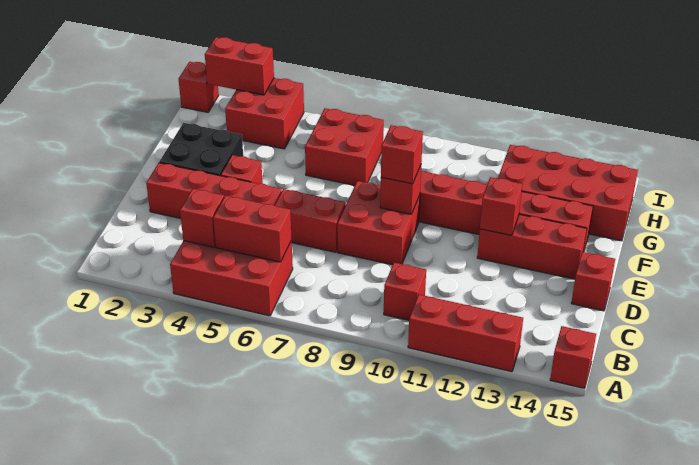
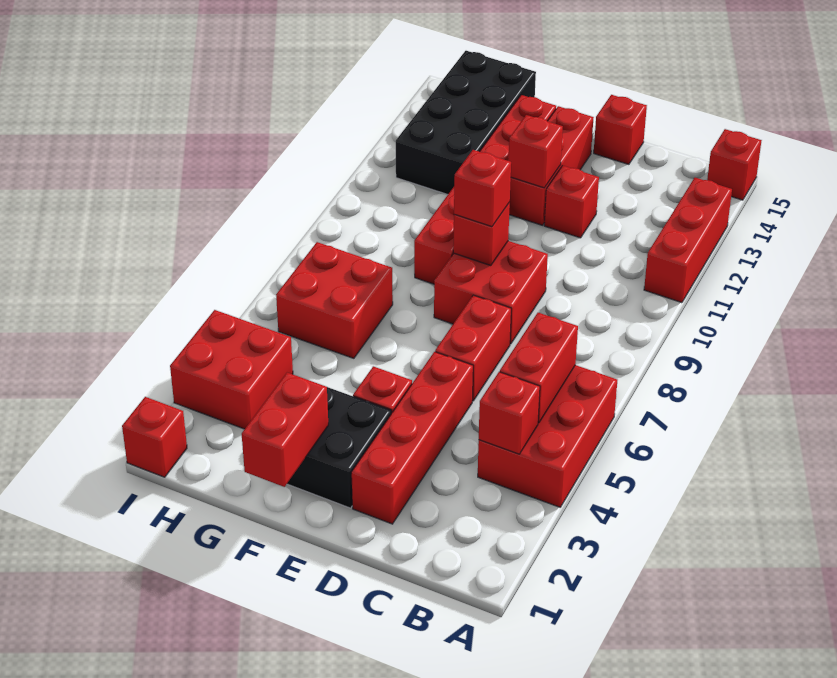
red 1x1 brick [384,262,426,320] -> red 1x1 brick moved to [544,166,599,238]
red 2x4 brick [498,145,638,241] -> black 2x4 brick [396,51,536,195]
red 1x2 brick [205,37,274,95] -> red 1x2 brick moved to [242,373,328,487]

